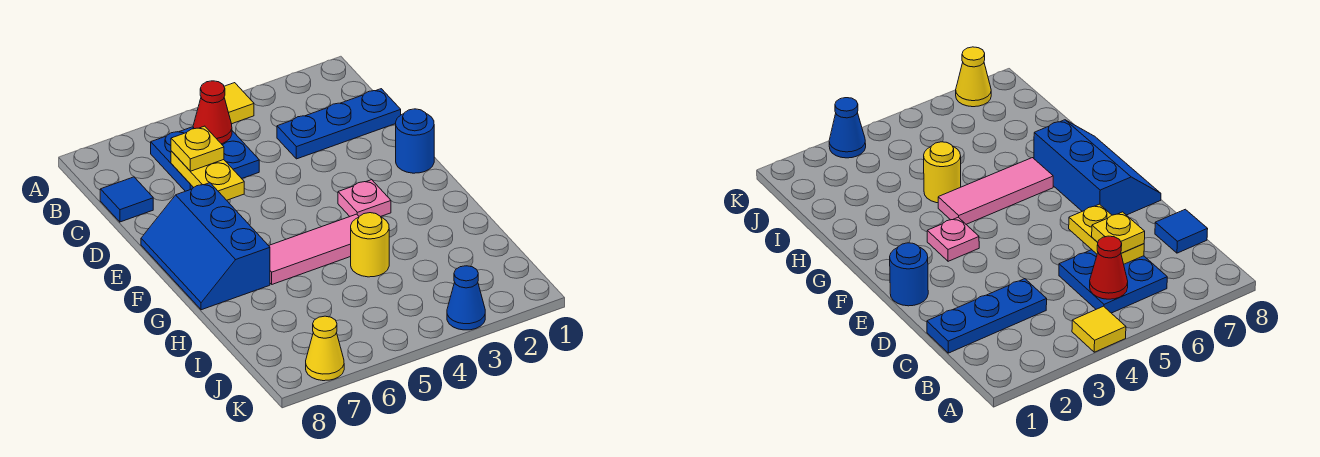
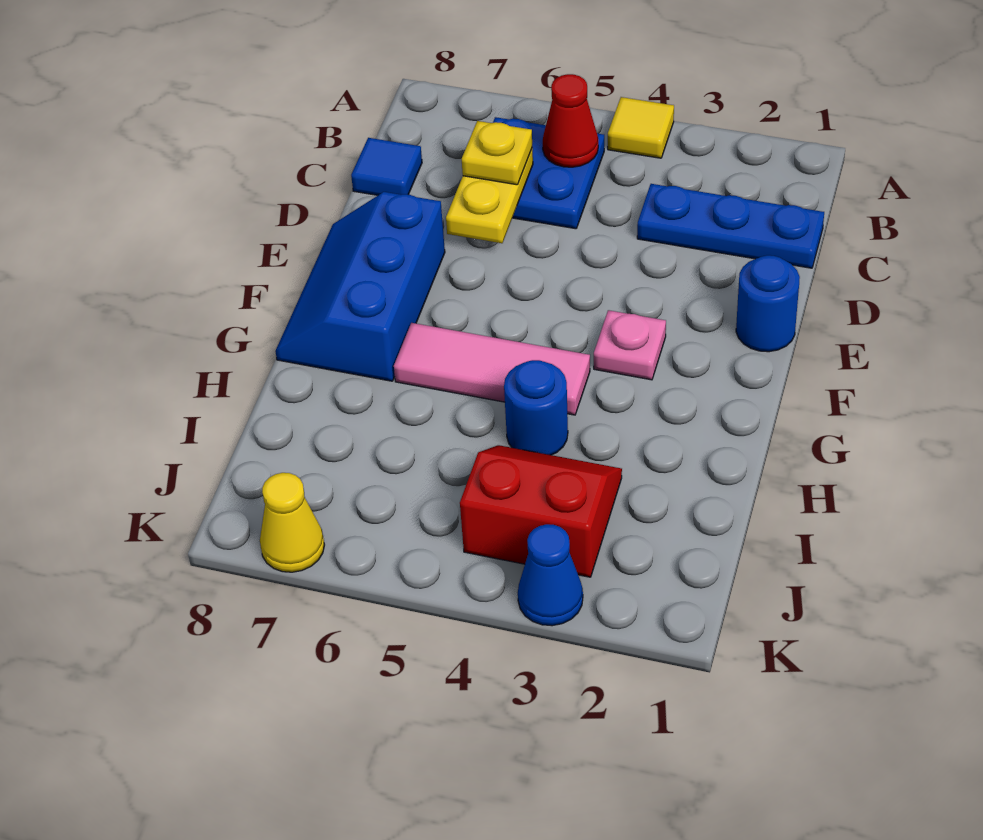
yellow 1x1 round brick [351,213,389,277] -> blue 1x1 round brick [504,360,568,455]
none -> red 2x2 slope [460,445,622,577]

